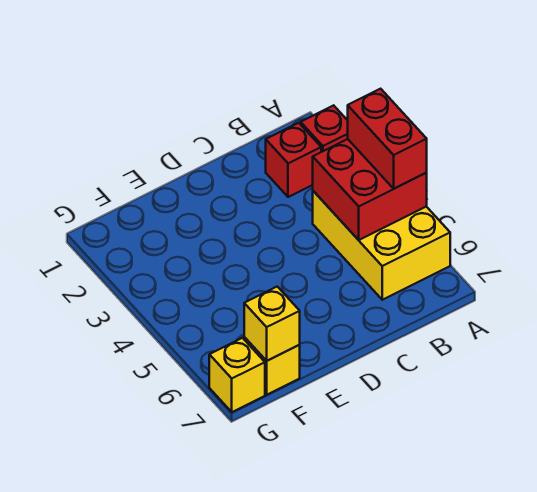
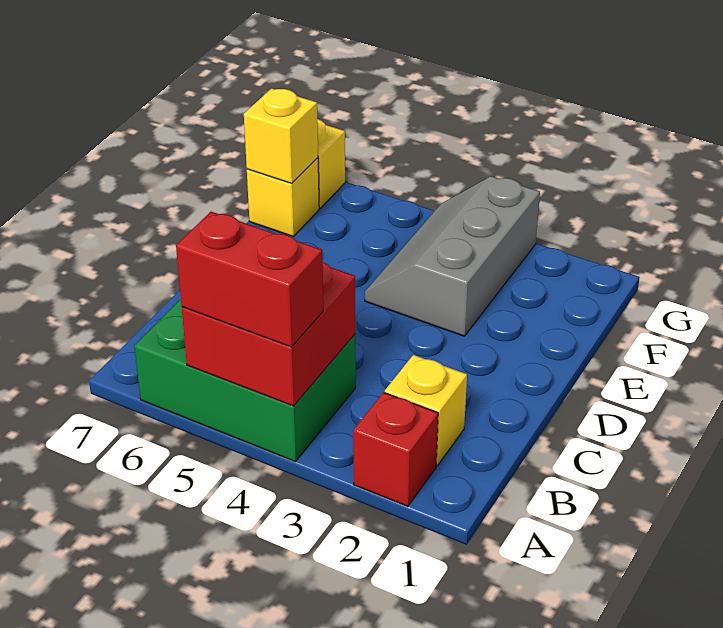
yellow 2x3 brick [313,191,450,300] -> green 2x3 brick [134,299,356,462]
red 1x1 brick [266,123,321,197] -> yellow 1x1 brick [385,355,467,465]
none -> grey 2x3 slope [365,176,540,336]

